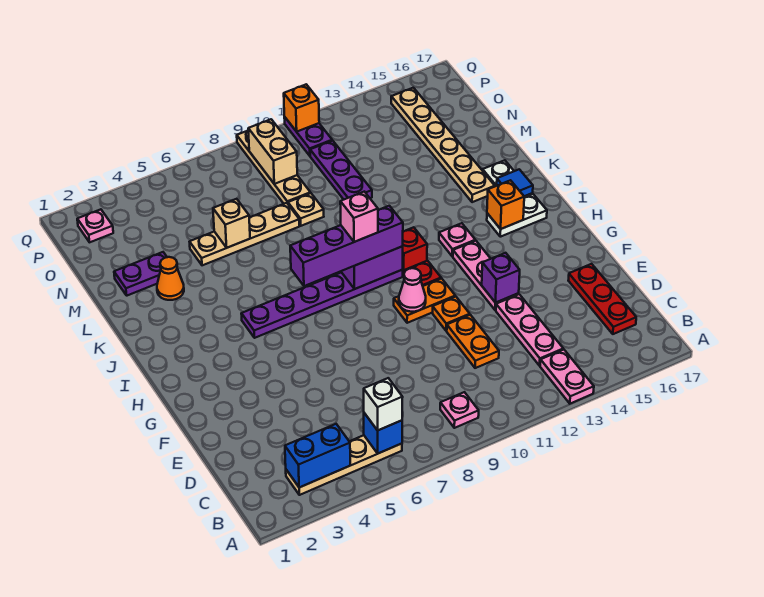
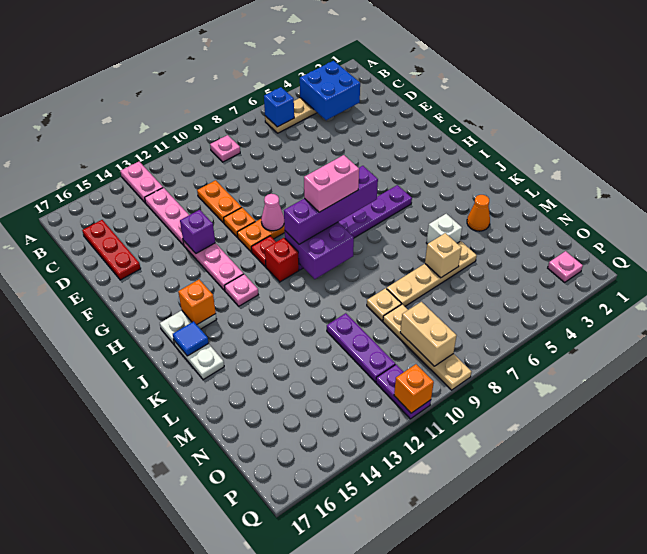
blue 1x2 brick [285,424,350,488] -> blue 2x2 brick [300,61,360,120]
white 1x1 brick [364,378,403,430] -> white 1x1 brick moved to [426,214,462,244]
pink 1x1 brick [340,192,378,242] -> pink 1x2 brick [304,155,359,212]
tan 1x6 plate [391,88,495,202] -> none
purple 1x2 plate [114,252,167,296] -> none

